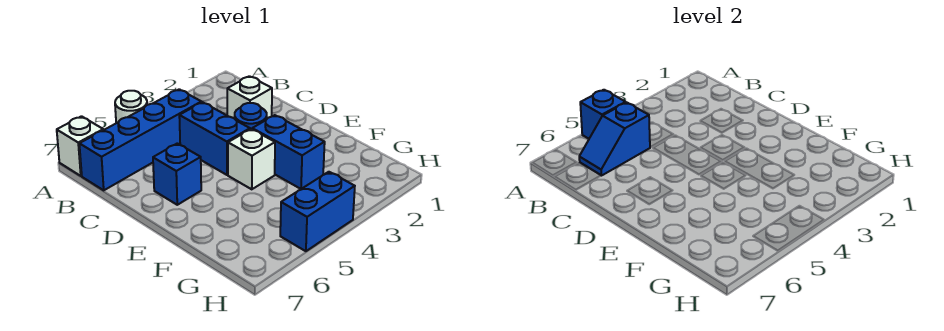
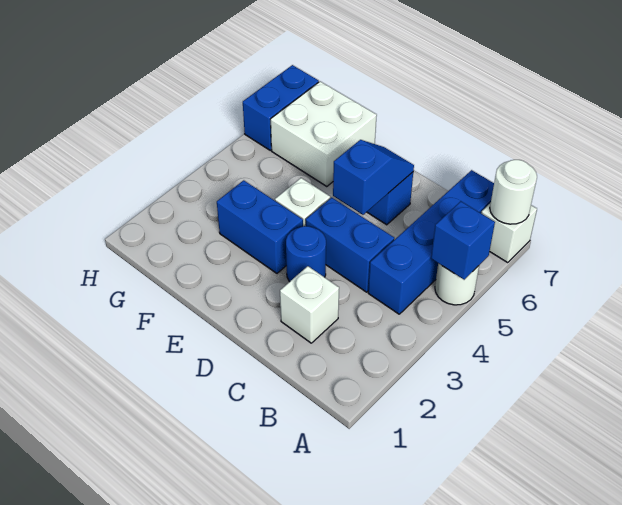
none -> white 1x1 round brick [490,160,537,224]
blue 1x2 slope [579,103,650,176] -> blue 1x2 slope moved to [333,140,414,215]
none -> white 2x2 brick [271,81,377,187]
blue 1x2 brick [280,172,355,251] -> blue 1x2 brick moved to [243,65,319,150]

